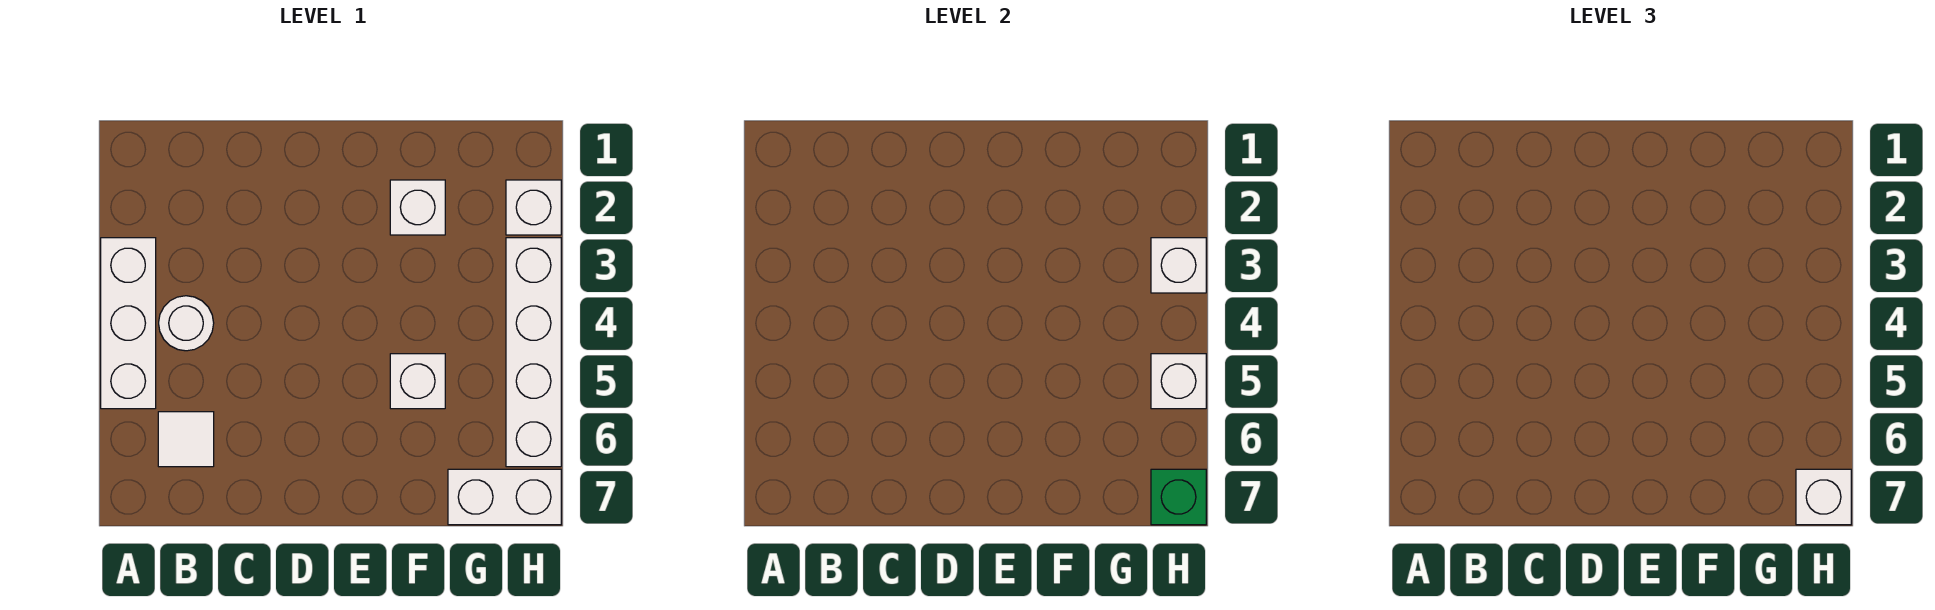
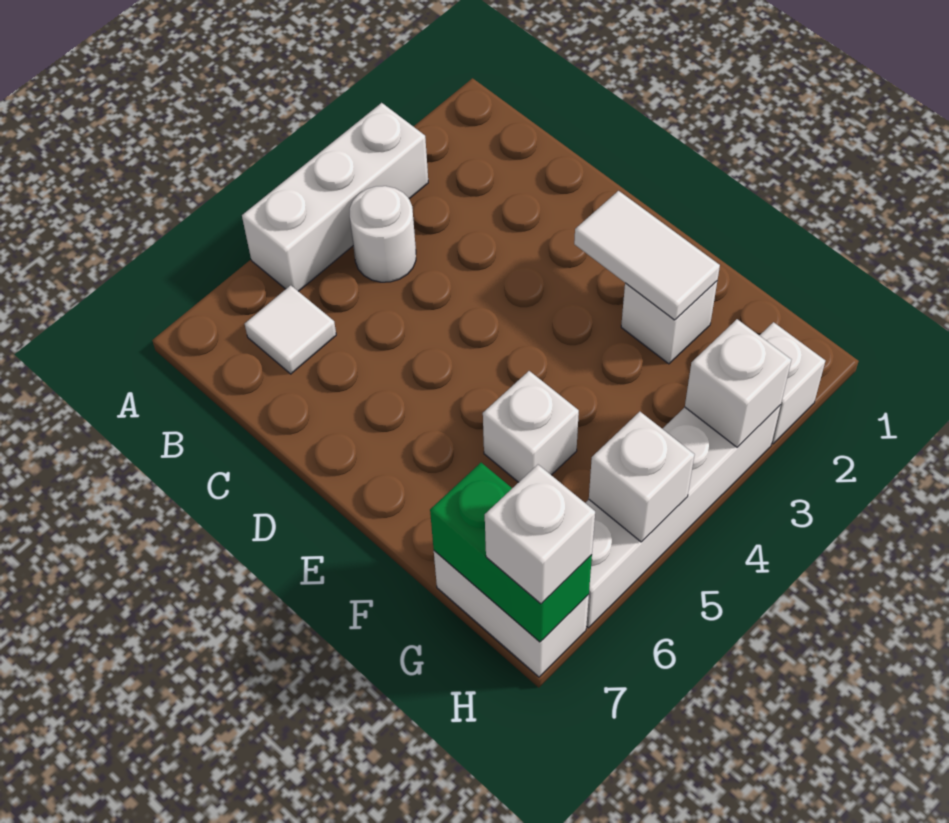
none -> white 1x2 tile [574,191,720,320]
green 1x1 brick [1151,469,1206,525] -> green 1x2 brick [430,463,592,642]

